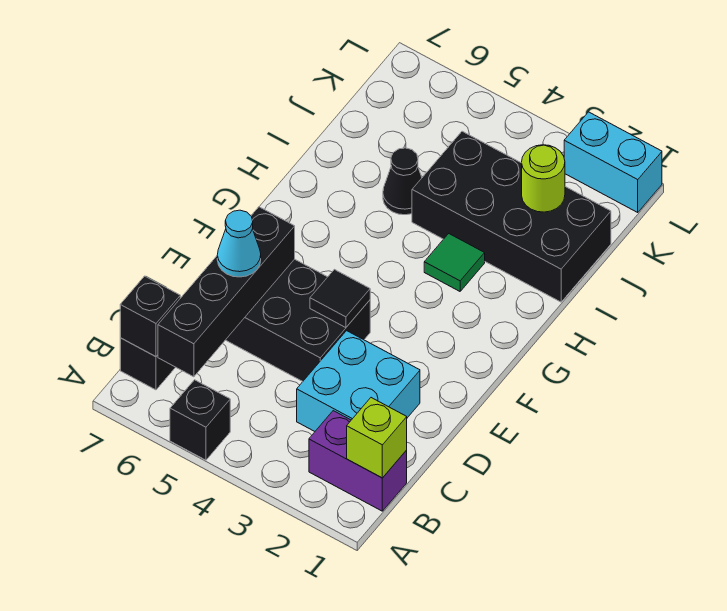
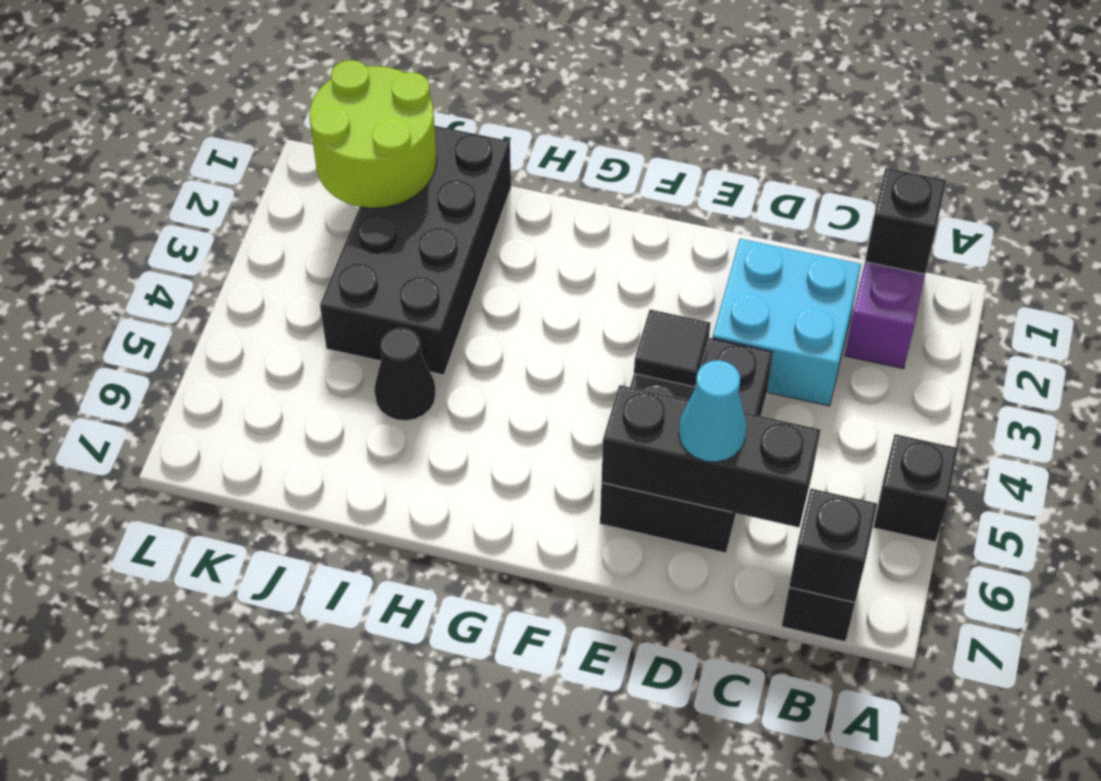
lime 1x1 brick [347,398,407,478] -> black 1x1 brick [865,168,946,274]
black 1x4 brick [158,207,295,377] -> black 1x3 brick [601,385,820,527]
green 1x1 tile [424,234,485,291] -> none
lime 1x1 round brick [522,145,565,212] -> lime 2x2 round brick [309,60,437,208]
cyan 1x2 brick [564,112,662,212] -> none

